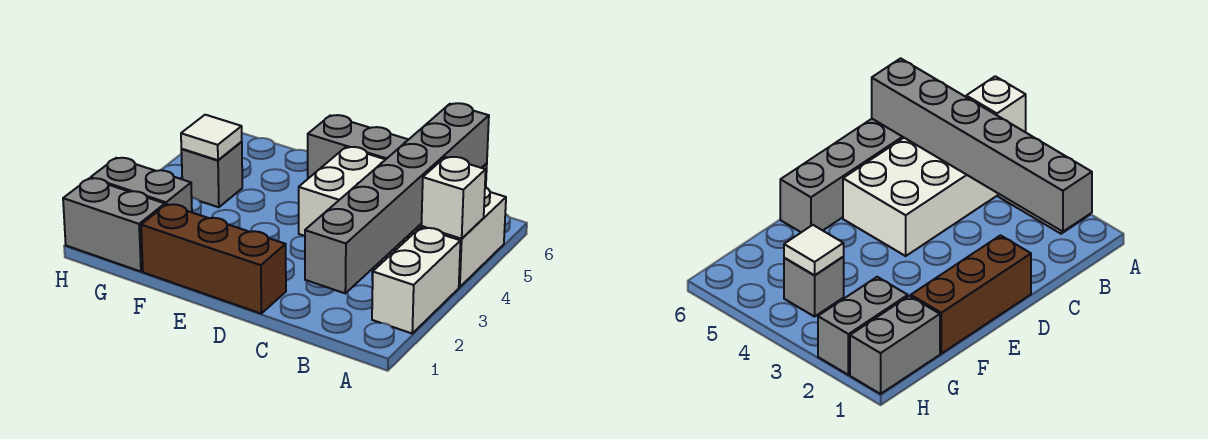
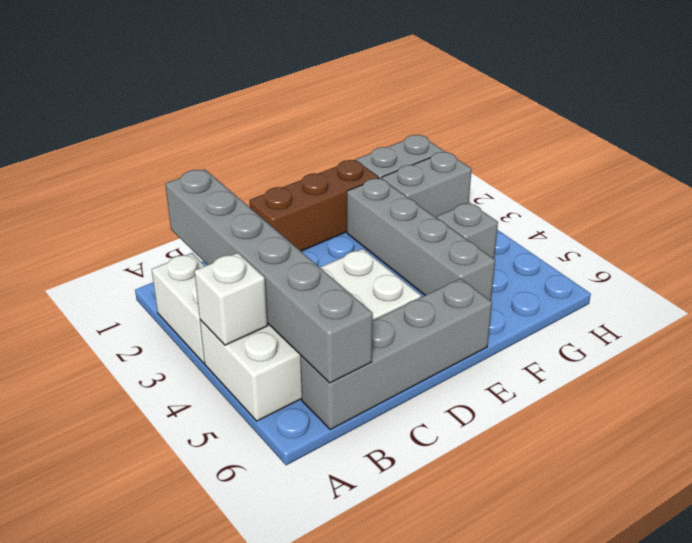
none -> grey 1x4 brick [347,178,495,301]
white 1x1 tile [181,115,242,160] -> none

